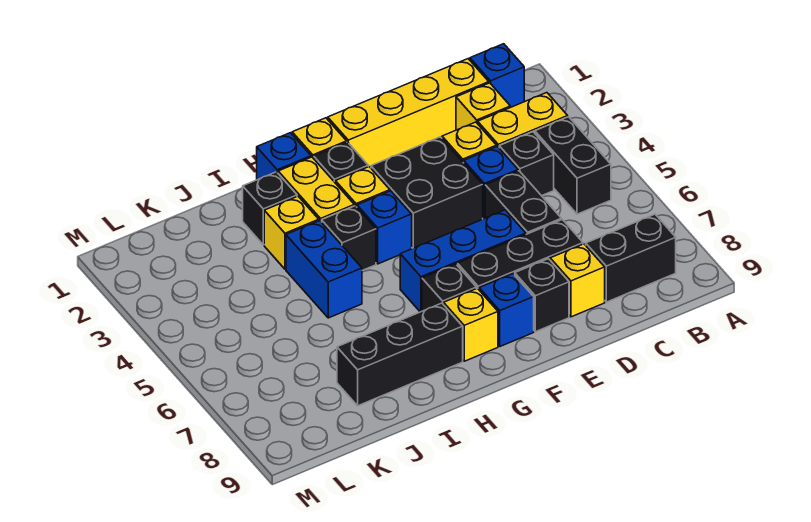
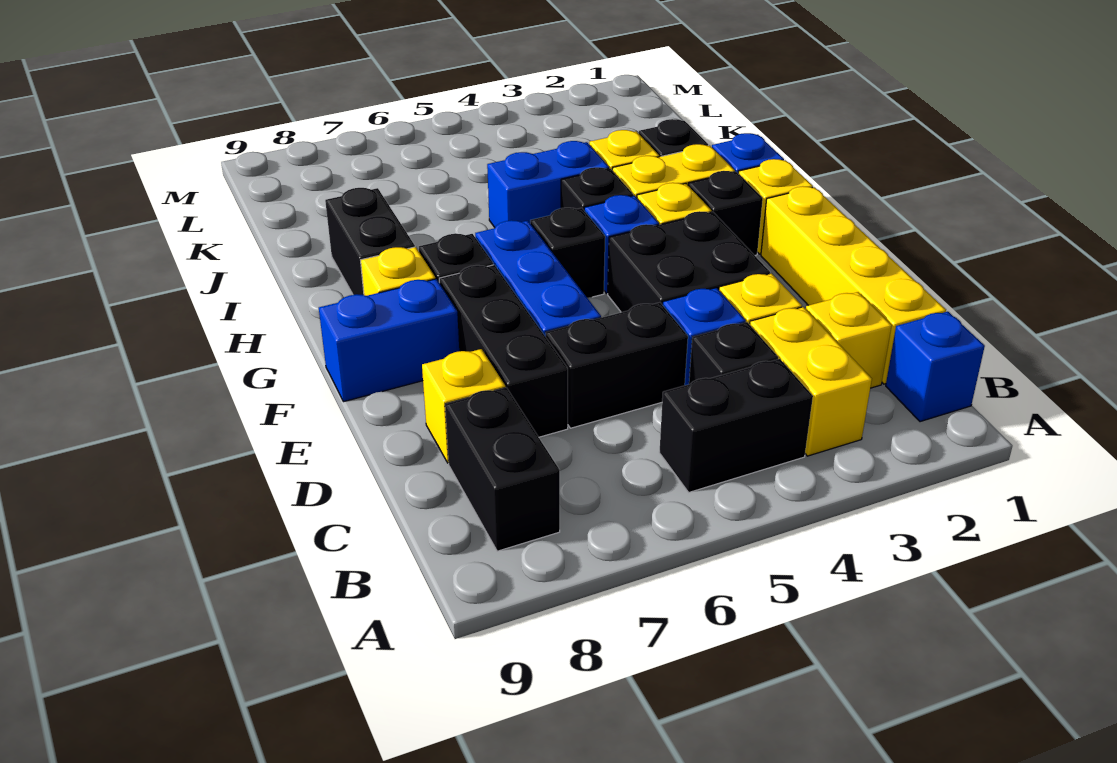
black 1x1 brick [515,259,569,332] -> black 1x1 brick moved to [530,208,605,298]
blue 1x1 brick [479,274,534,346] -> blue 1x2 brick [319,279,459,402]
black 1x3 brick [337,303,463,406] -> black 1x2 brick [325,188,415,295]

